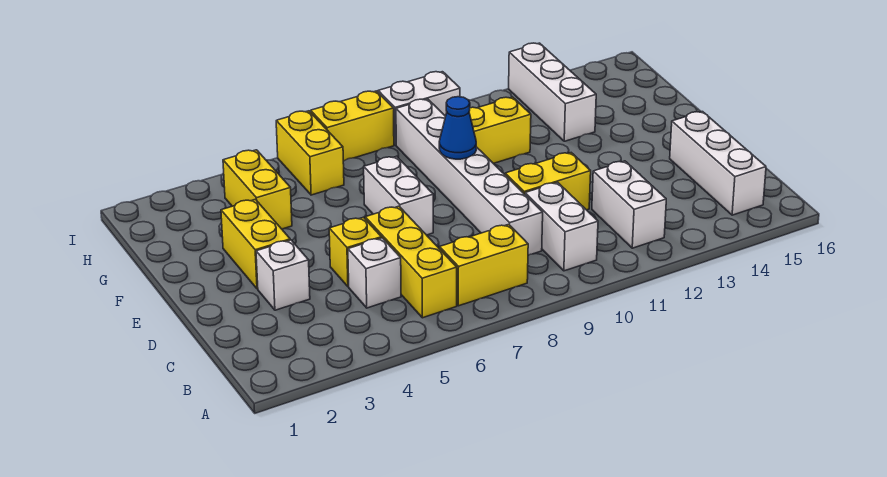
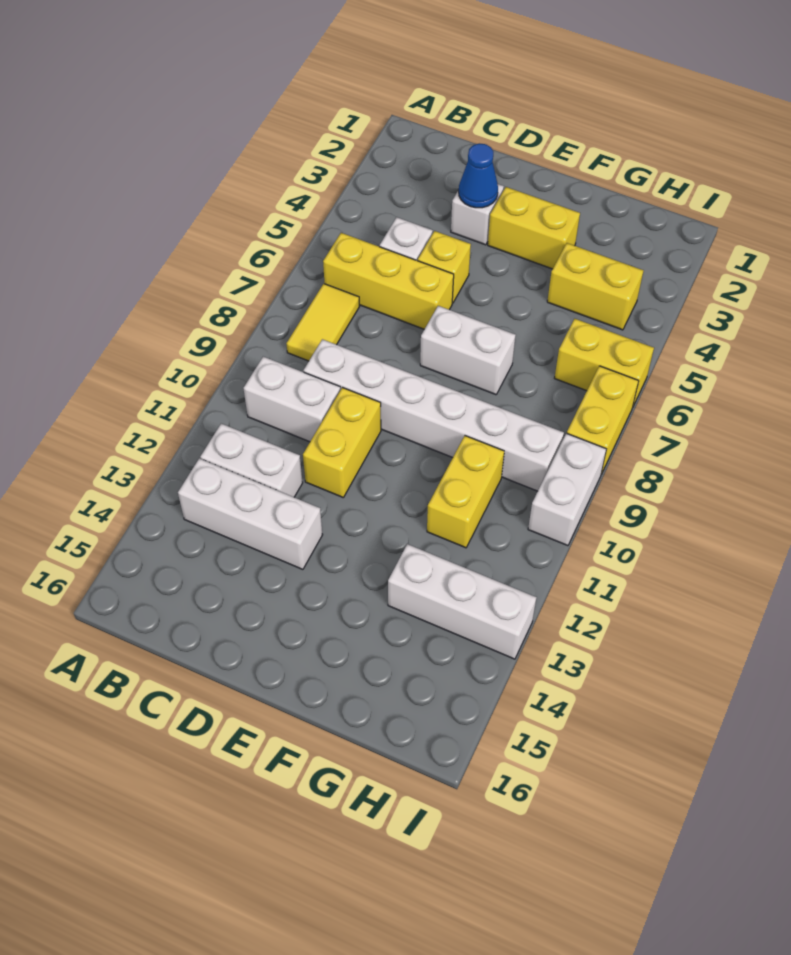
yellow 1x2 brick [440,224,528,306] -> yellow 1x2 tile [286,284,359,361]
white 1x3 brick [670,112,766,215] -> white 1x3 brick moved to [178,458,323,569]
blue 1x1 cone [439,97,476,159] -> blue 1x1 cone moved to [459,143,498,208]

